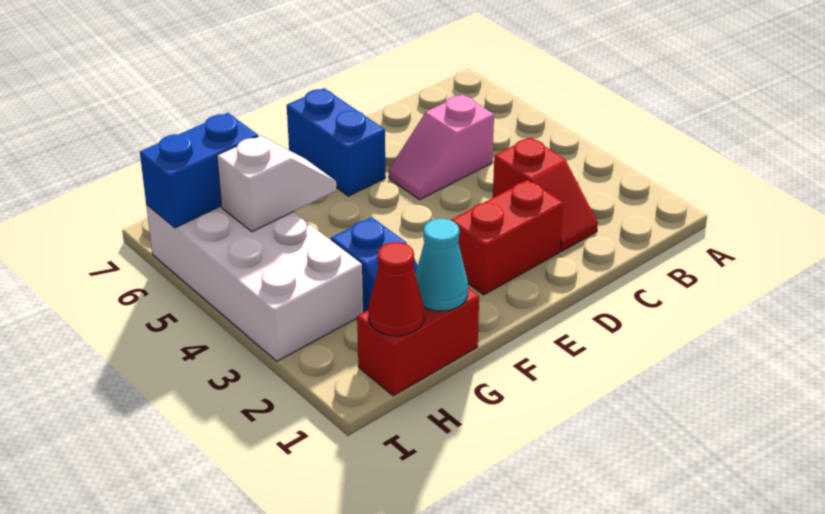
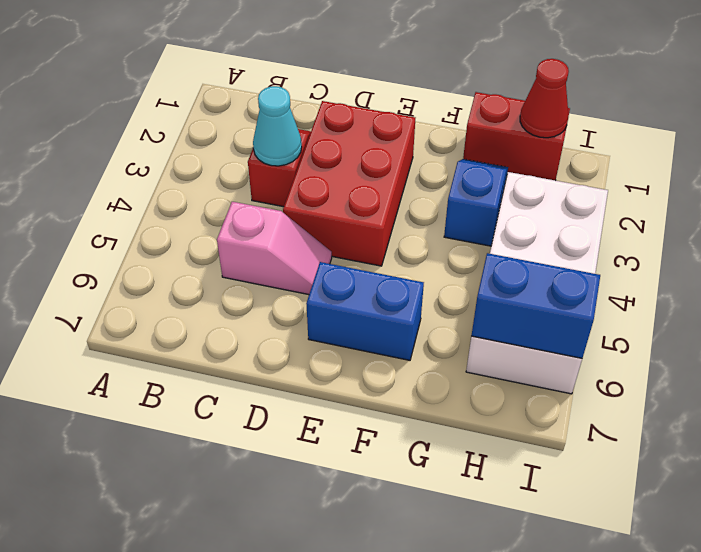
red 1x2 brick [451,180,563,295] -> red 2x3 brick [283,101,415,266]
blue 1x2 brick [287,88,385,196] -> blue 1x2 brick turned to [306,262,424,360]
cyan 1x1 cone [415,219,468,311] -> cyan 1x1 cone moved to [253,86,302,166]
white 1x2 slope [217,136,336,232] -> none

